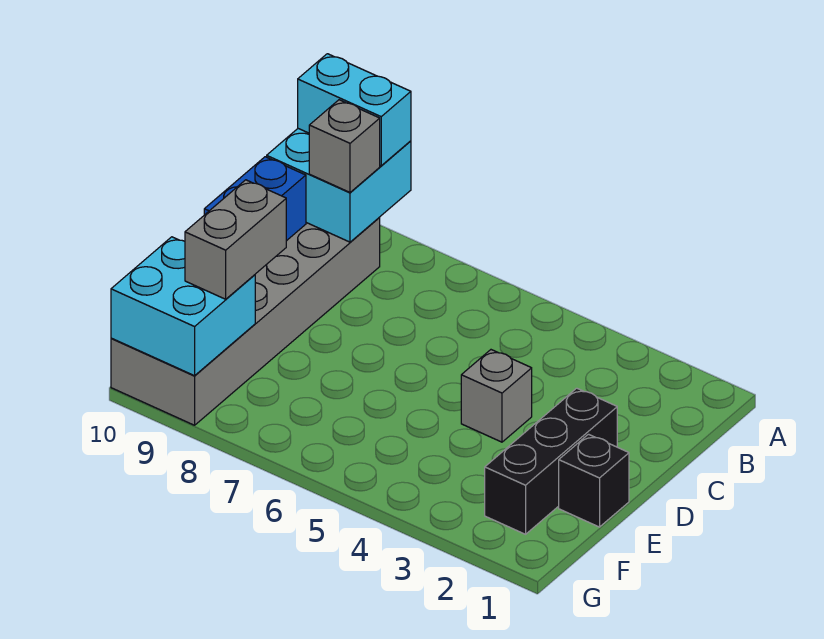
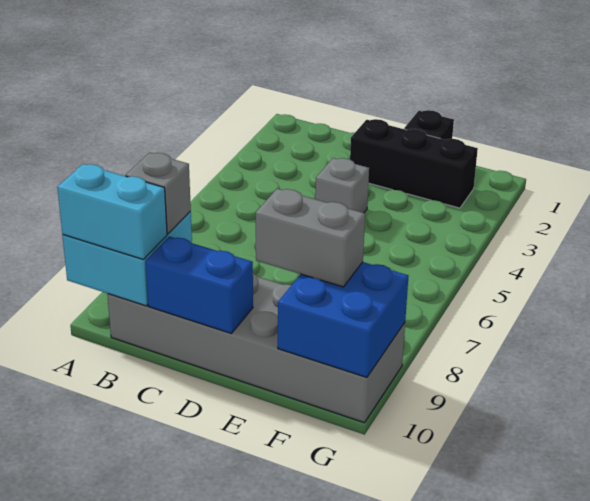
cyan 1x2 brick [298,54,411,166] -> cyan 1x2 brick turned to [57,164,167,260]
cyan 2x2 brick [111,237,255,376] -> blue 2x2 brick [278,262,408,377]

